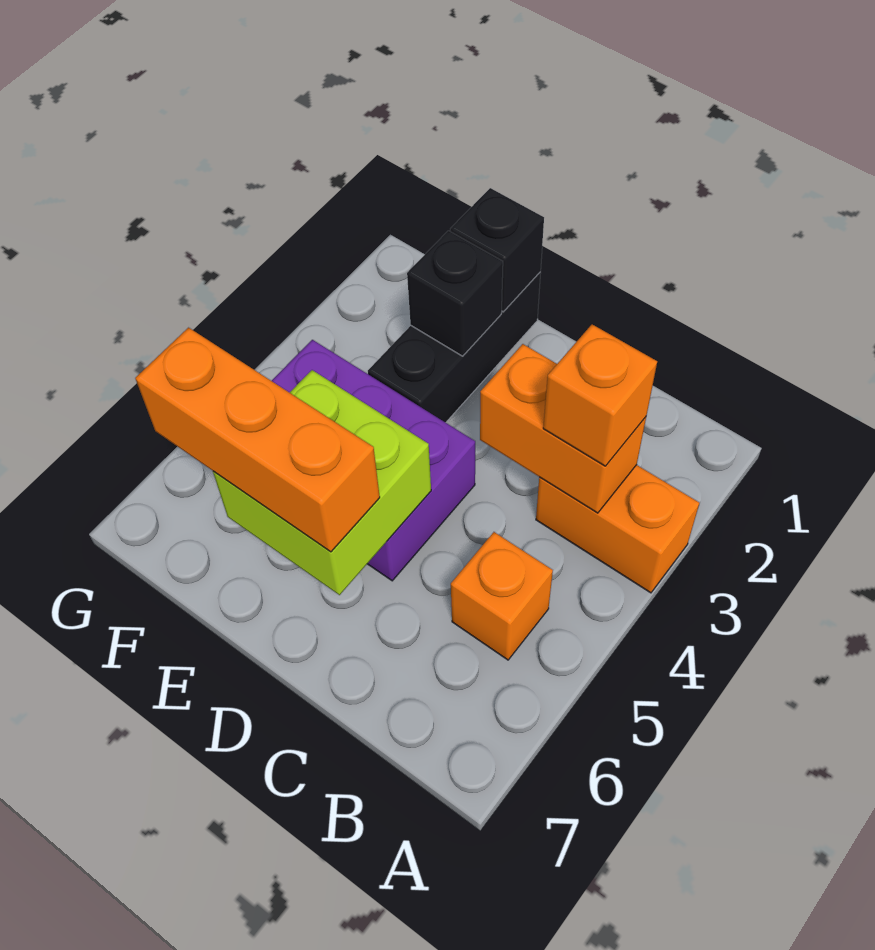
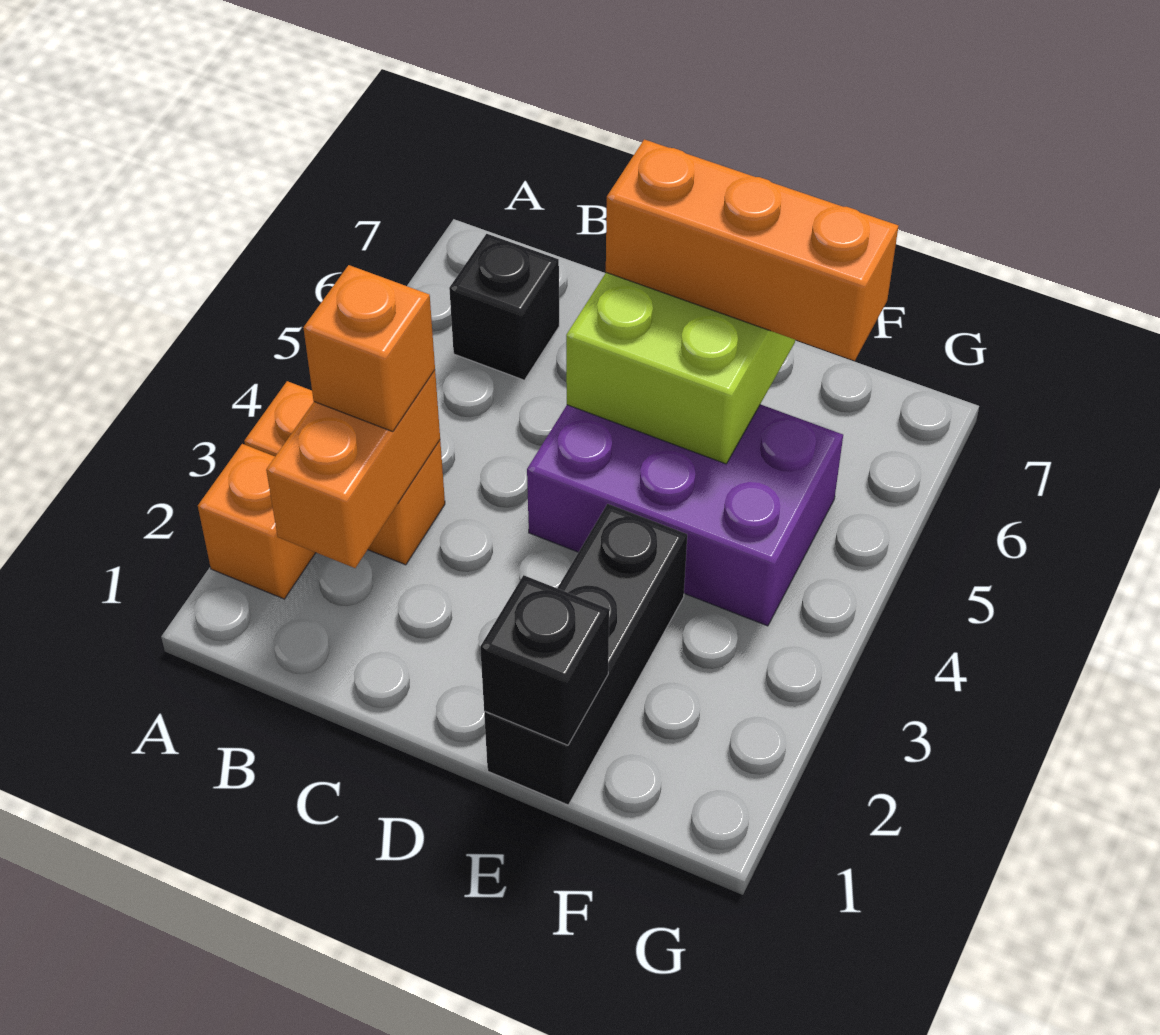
orange 1x2 brick [480,344,646,513] -> orange 1x2 brick turned to [266,370,440,568]
orange 1x1 brick [451,532,553,660] -> orange 1x1 brick moved to [198,444,316,599]
black 1x1 brick [407,231,503,356] -> black 1x1 brick moved to [449,234,559,380]

